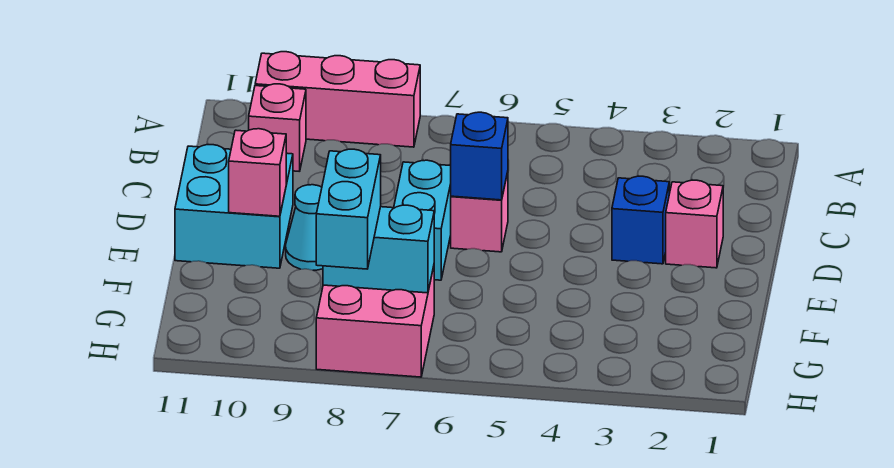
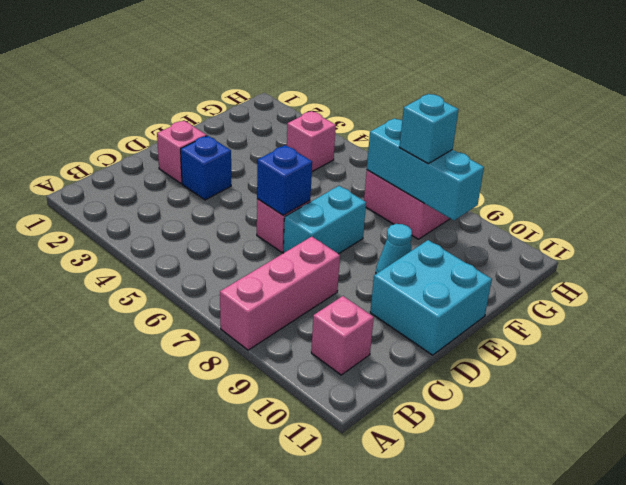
pink 1x3 brick [255,52,420,147] -> pink 1x3 brick turned to [220,236,340,350]
pink 1x1 brick [229,129,286,216] -> pink 1x1 brick moved to [287,111,336,172]
cyan 1x2 brick [323,205,434,293] -> cyan 1x3 brick [367,118,484,221]
cyan 1x2 brick [316,149,381,269] -> cyan 1x1 brick [399,94,459,164]

